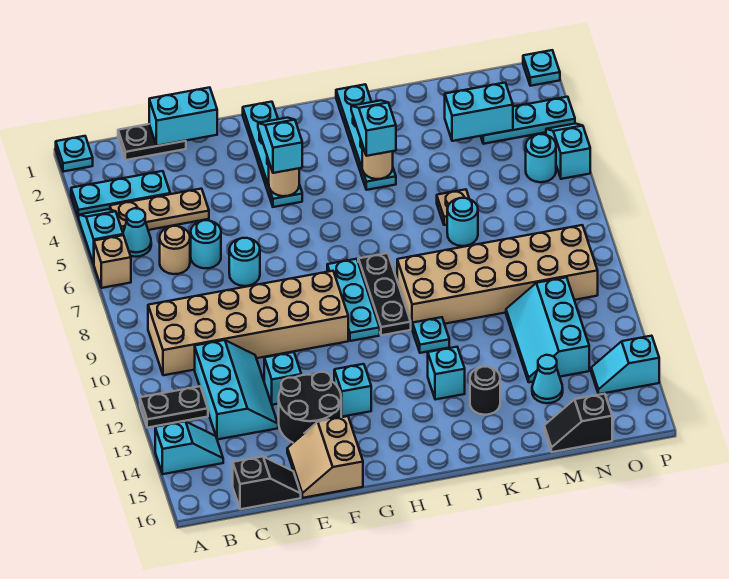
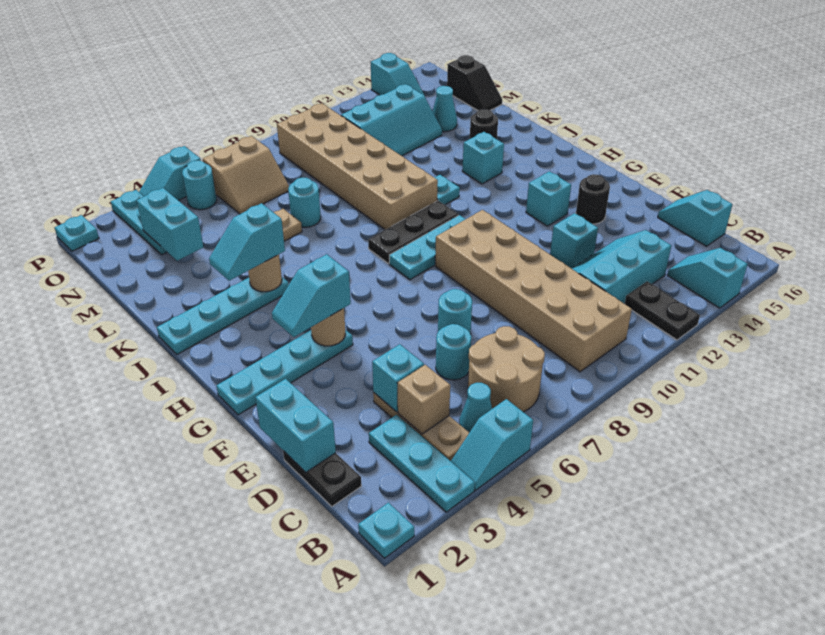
tan 1x1 brick [94,235,131,288] -> tan 1x1 brick moved to [398,365,450,434]
tan 1x1 round brick [160,226,190,274] -> tan 2x2 round brick [468,326,545,412]
black 1x2 slope [233,457,301,509] -> cyan 1x2 slope [658,190,733,246]
none -> cyan 1x1 brick [372,344,424,412]
black 2x2 round brick [279,372,341,443] -> black 1x1 round brick [576,174,610,224]
tan 2x2 slope [287,416,363,498] -> tan 2x2 slope moved to [203,136,289,214]

